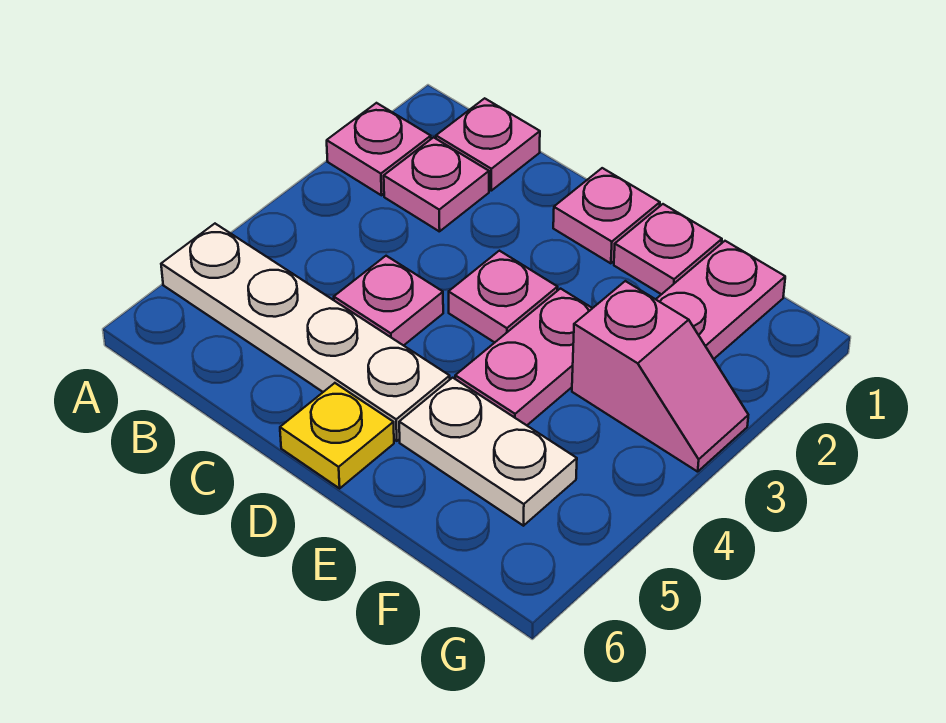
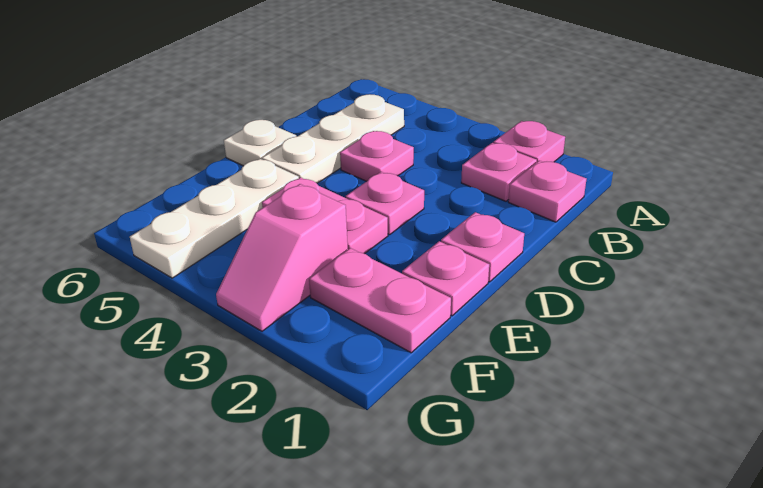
white 1x4 plate [161,224,450,441] -> white 1x3 plate [262,94,404,183]
yellow 1x1 plate [280,383,394,488] -> white 1x1 plate [224,120,296,166]
white 1x2 plate [399,378,577,526] -> white 1x3 plate [130,159,299,278]

